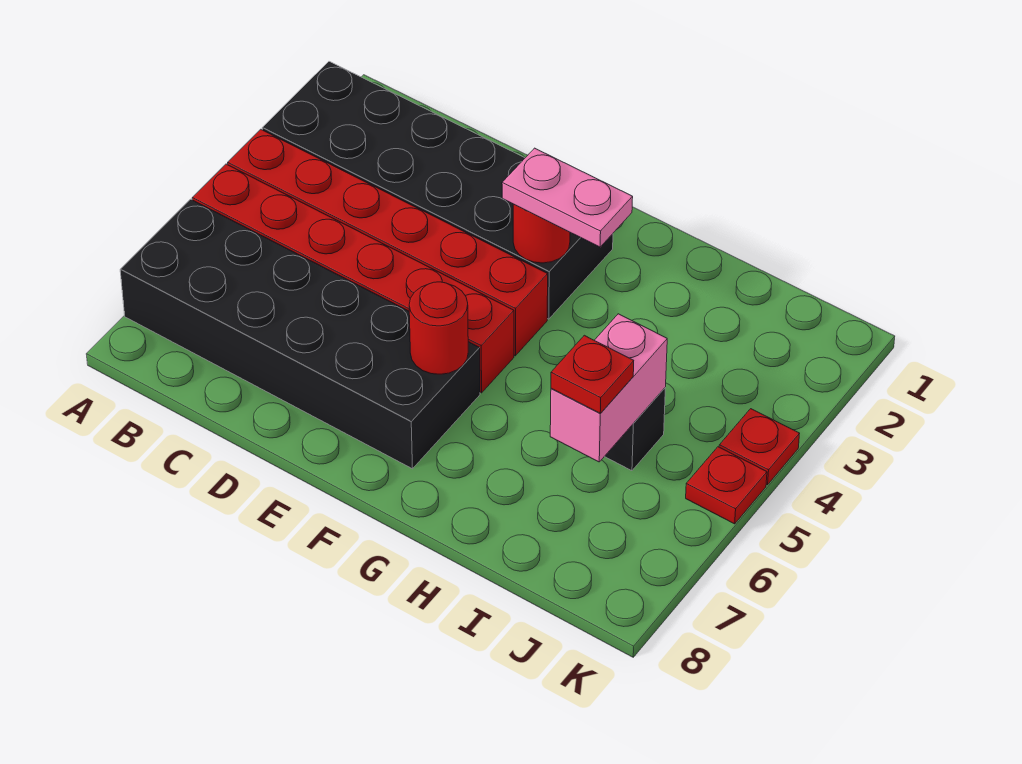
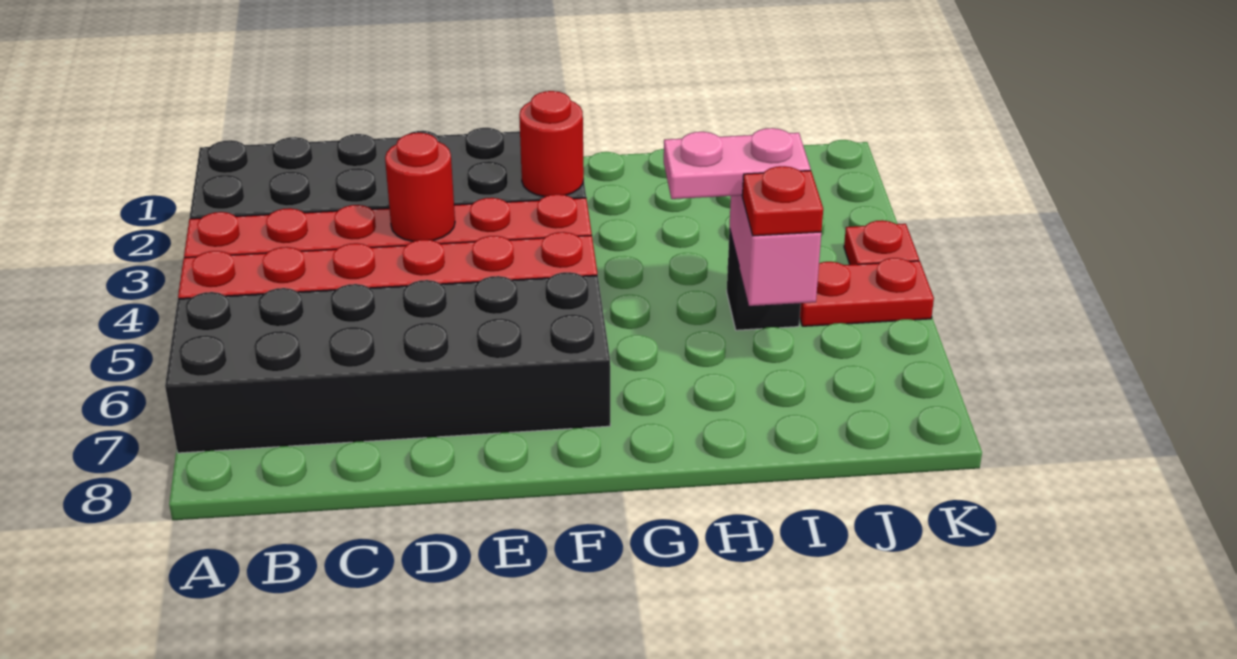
pink 1x2 plate [502,148,633,247] -> pink 1x2 plate moved to [664,128,810,199]
red 1x1 round brick [409,282,468,374] -> red 1x1 round brick moved to [385,133,455,241]
red 1x1 plate [686,447,767,524] -> red 1x2 plate [800,258,934,326]

